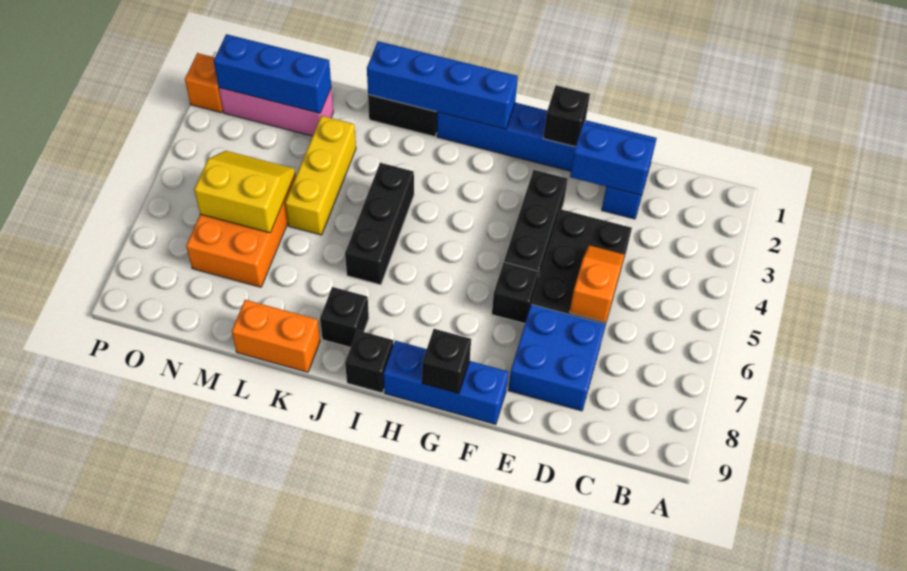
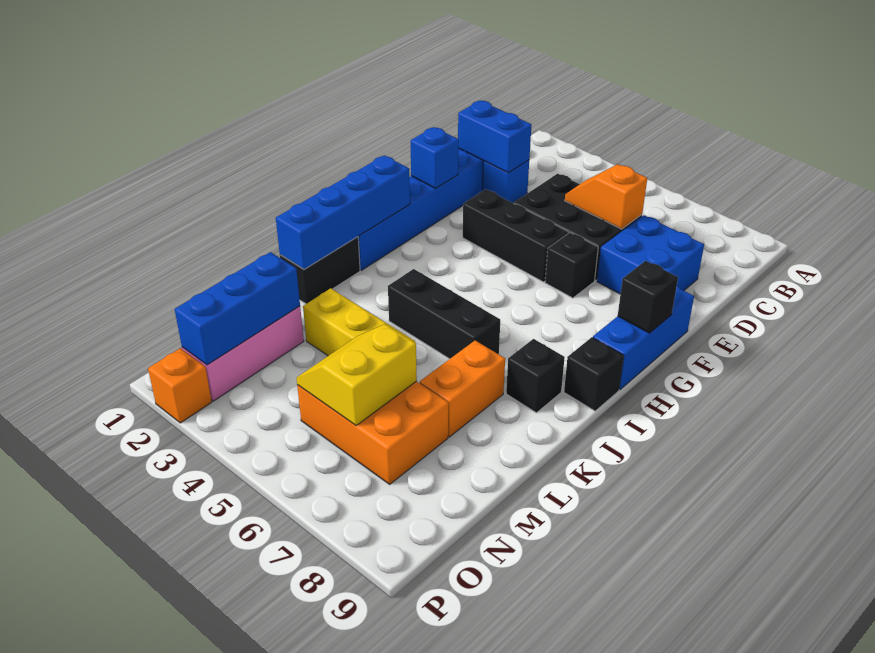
blue 1x2 brick [570,124,655,195] -> blue 1x2 brick turned to [458,101,532,173]
black 1x1 brick [543,85,590,147] -> blue 1x1 brick [411,127,459,188]
orange 1x2 brick [232,300,320,372] -> orange 1x2 brick moved to [420,340,505,437]

